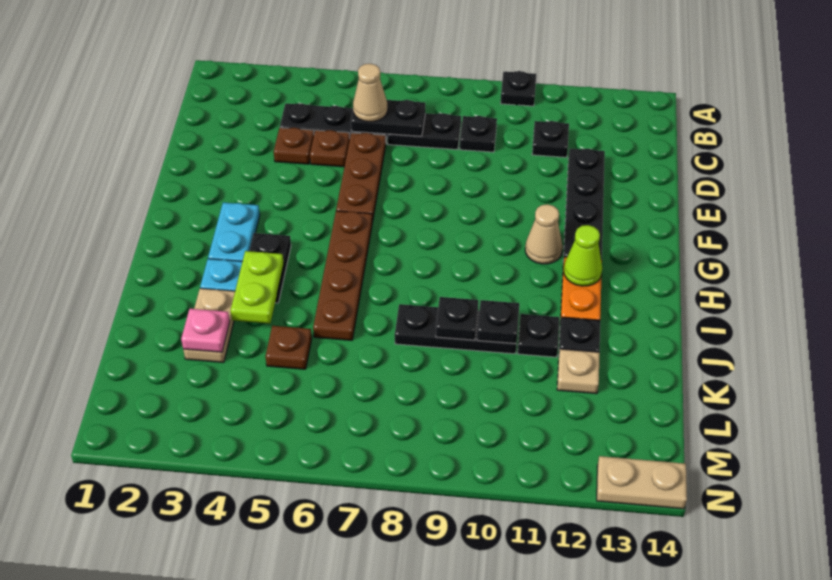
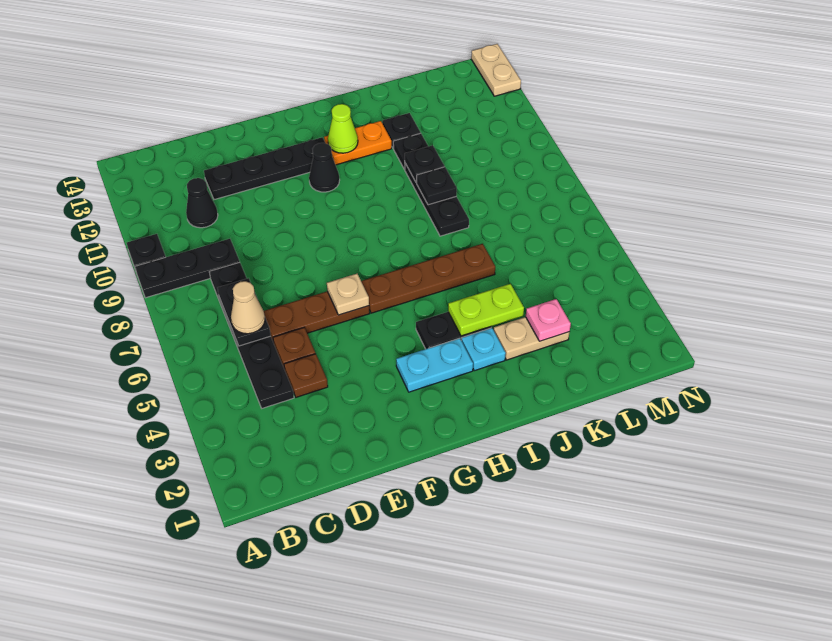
black 1x1 plate [460,116,497,152] -> black 1x3 plate [135,239,240,298]
black 1x1 plate [532,121,569,157] -> black 1x1 cone [186,178,218,228]
tan 1x1 cone [525,204,563,264] -> black 1x1 cone [309,143,340,192]
brown 1x1 plate [265,326,312,369] -> none
tan 1x1 plate [557,349,600,394] -> tan 1x1 plate moved to [327,274,369,315]

